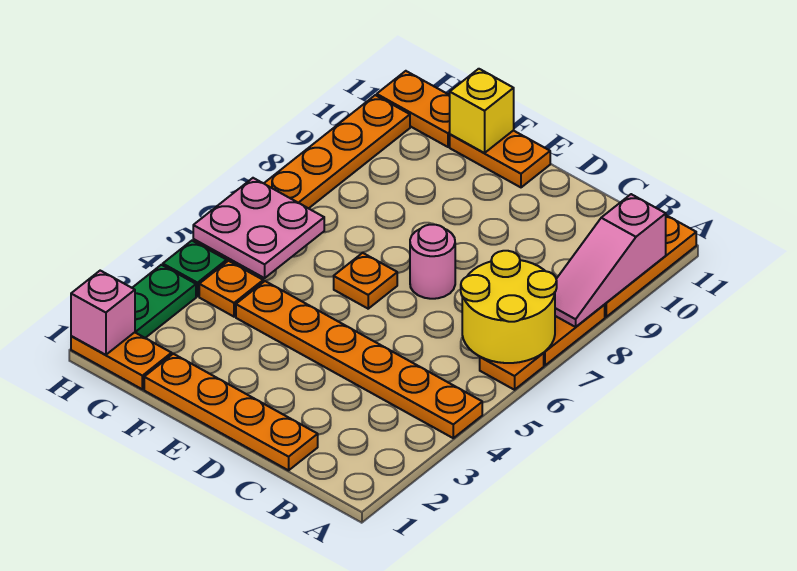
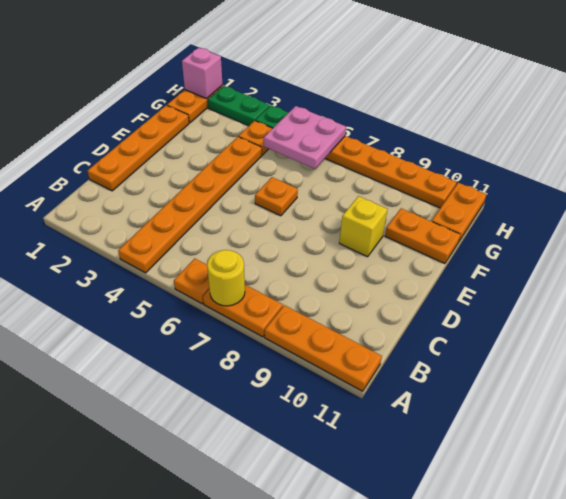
yellow 2x2 round brick [461,251,557,363] -> yellow 1x1 round brick [207,250,245,306]
pink 1x3 slope [555,194,666,327] -> none
pink 1x1 round brick [410,225,455,299] -> none
orange 1x2 plate [450,131,550,187] -> orange 1x2 plate turned to [385,208,460,264]
yellow 1x1 brick [450,69,514,153] -> yellow 1x1 brick moved to [339,196,388,257]

